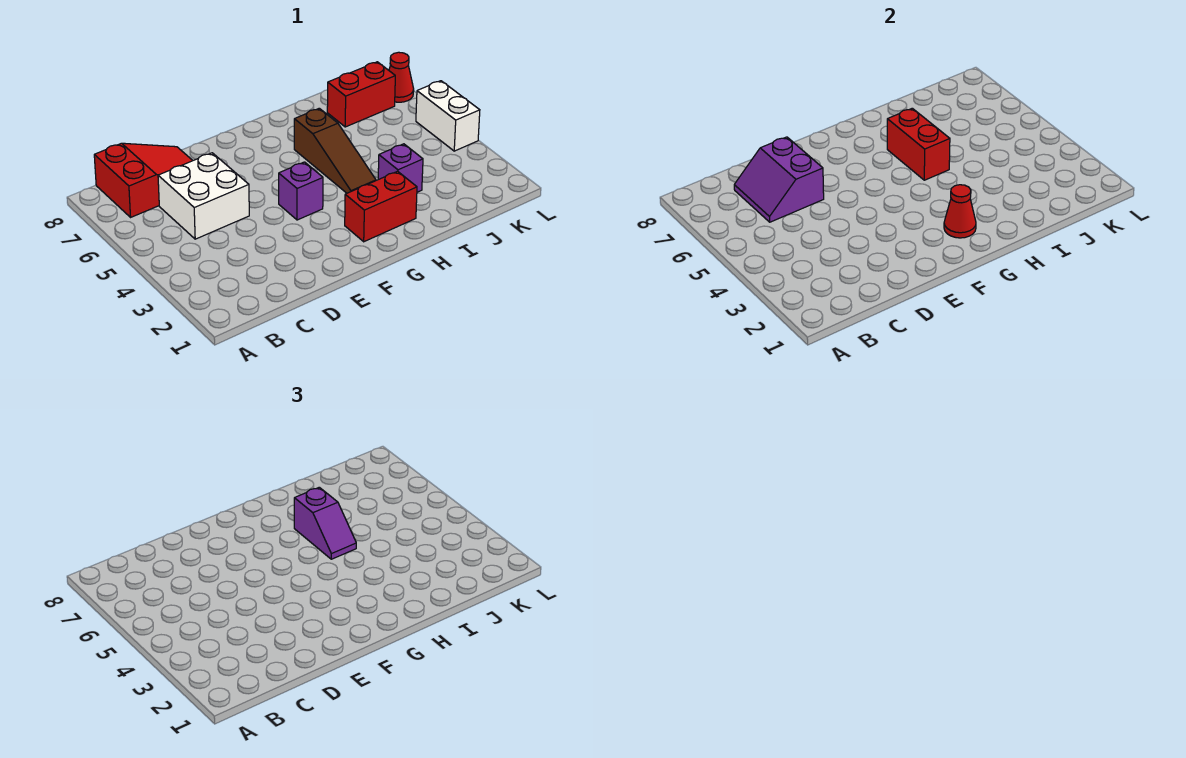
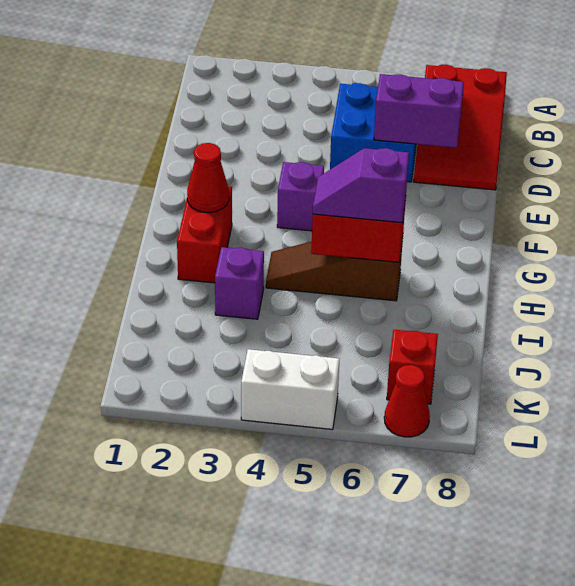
white 2x2 brick [158,153,249,239] -> blue 2x2 brick [330,83,416,182]
red 1x2 brick [327,62,395,127] -> red 1x1 brick [387,330,438,404]

